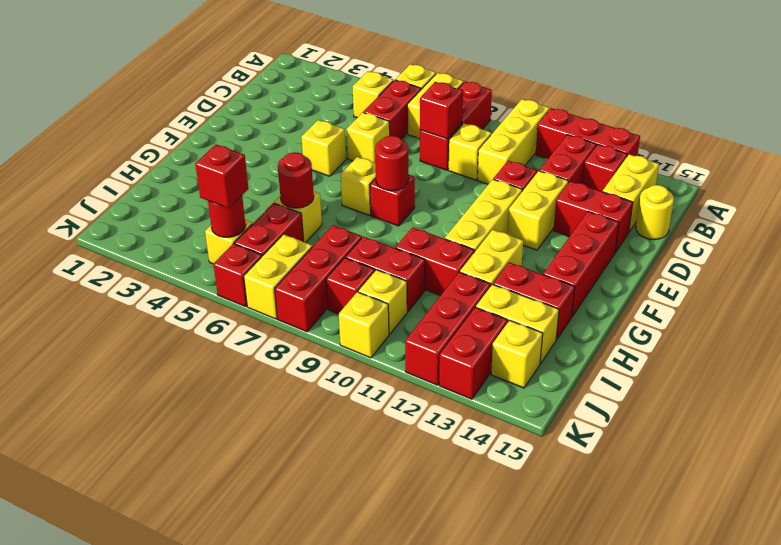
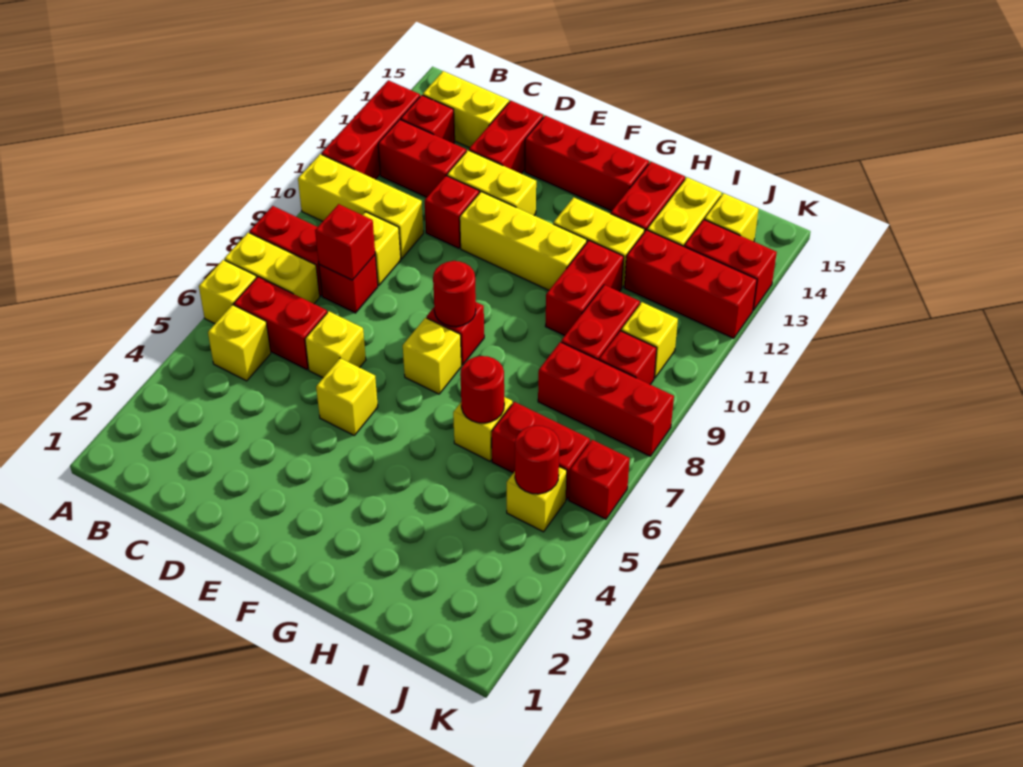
yellow 1x1 round brick [636,185,674,239] -> none
red 1x1 brick [195,145,249,208] -> none
yellow 1x2 brick [244,234,312,319] -> none
yellow 1x1 brick [339,292,389,358] -> none

